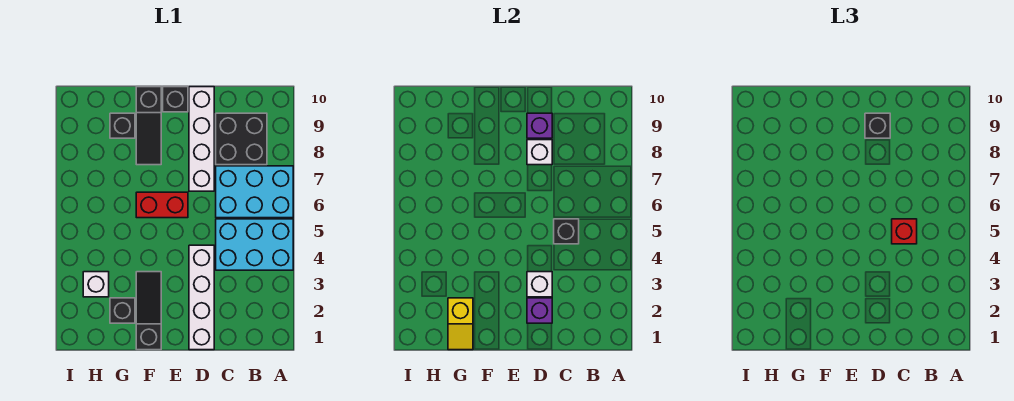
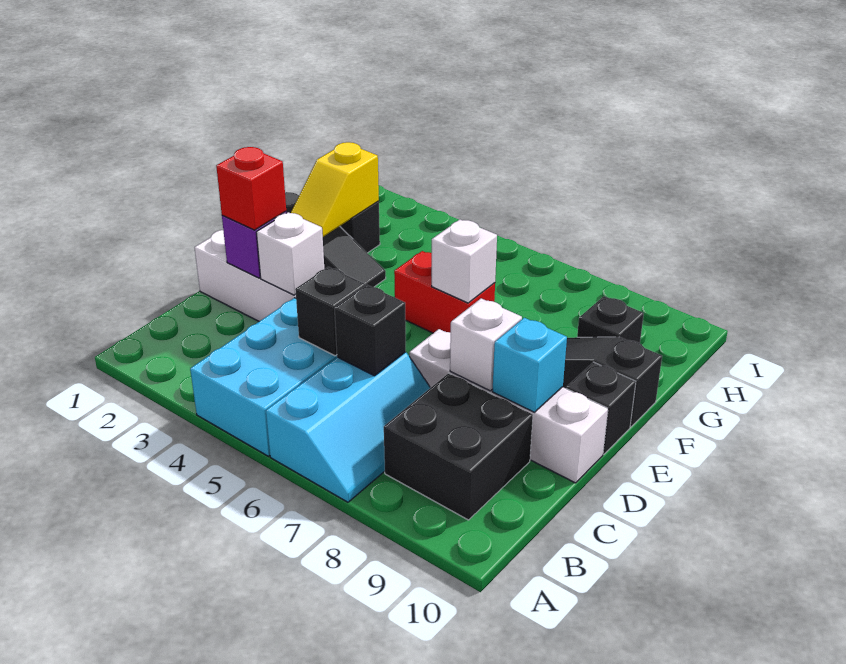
cyan 2x3 brick [216,166,293,218] -> cyan 2x3 slope [266,352,430,502]
red 1x1 brick [892,219,917,244] -> red 1x1 brick moved to [216,147,286,230]
purple 1x1 brick [527,113,552,138] -> cyan 1x1 brick [492,318,567,412]
black 1x1 brick [865,113,890,138] -> black 1x1 brick moved to [335,285,406,376]
red 1x2 brick [136,192,188,218] -> red 1x2 brick turned to [394,251,495,333]
yellow 1x2 slope [448,298,473,350] -> yellow 1x2 slope turned to [291,142,379,237]
white 1x1 brick [83,272,109,297] -> white 1x1 brick moved to [432,220,497,303]

